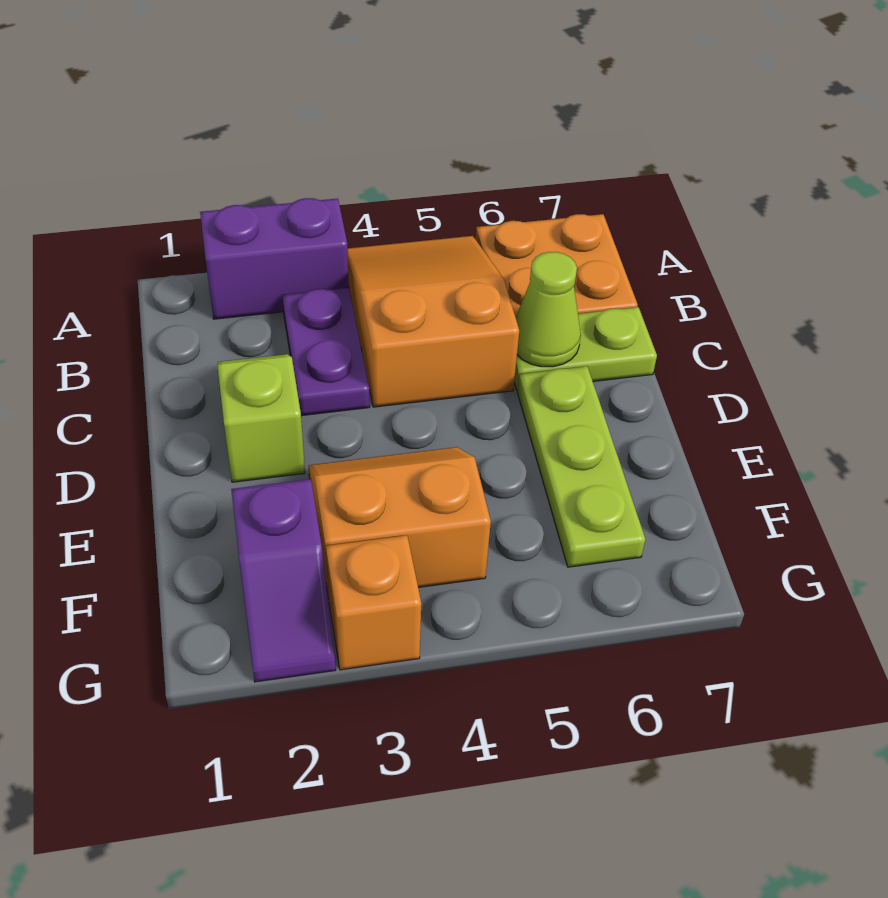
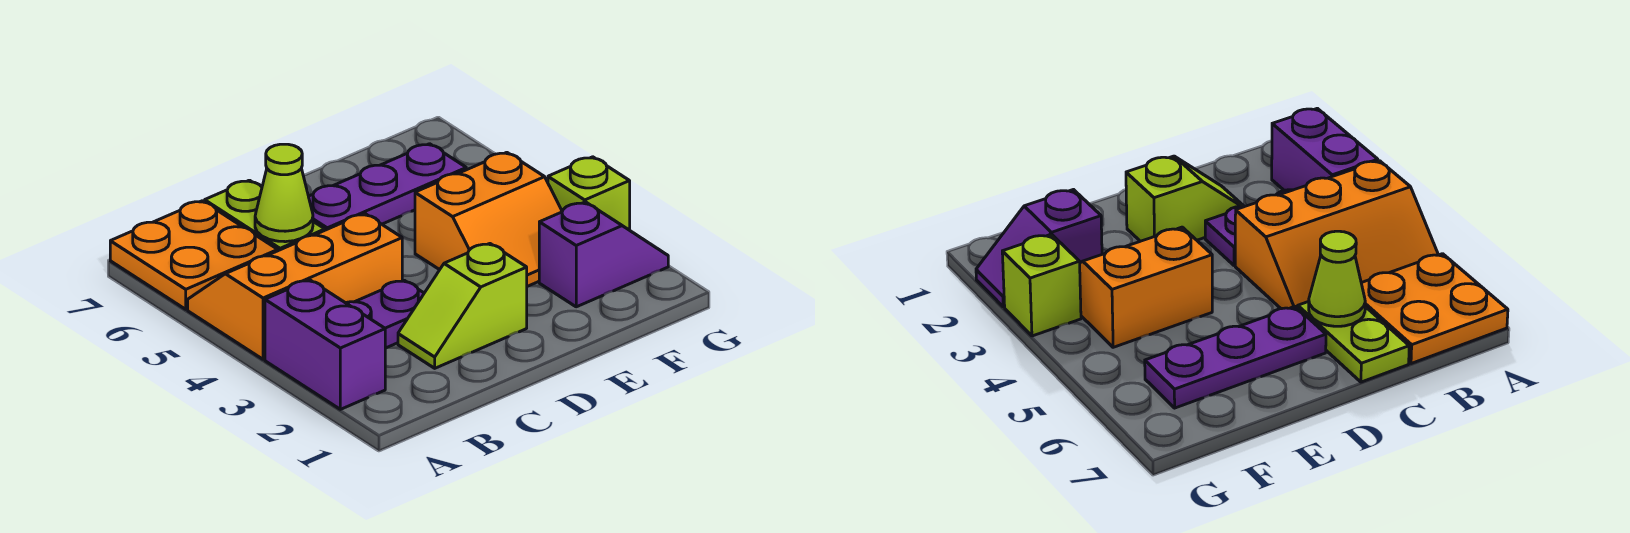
orange 2x3 slope [348,236,519,407] -> orange 2x3 slope turned to [188,213,402,359]
lime 1x3 plate [518,366,645,567] -> purple 1x3 plate [309,144,466,230]
orange 2x2 slope [309,447,491,598] -> orange 2x2 slope turned to [415,152,562,286]
orange 1x1 brick [326,535,421,670] -> lime 1x1 brick [548,157,630,230]

